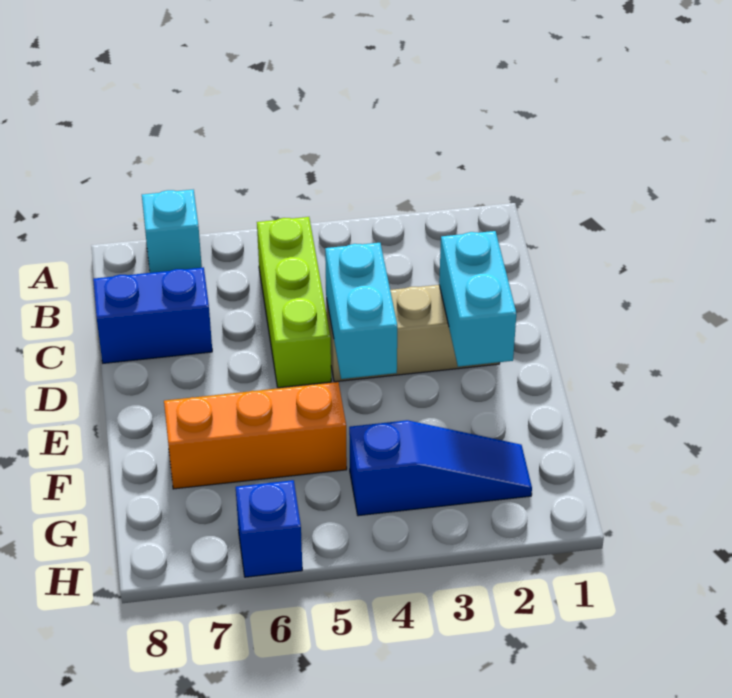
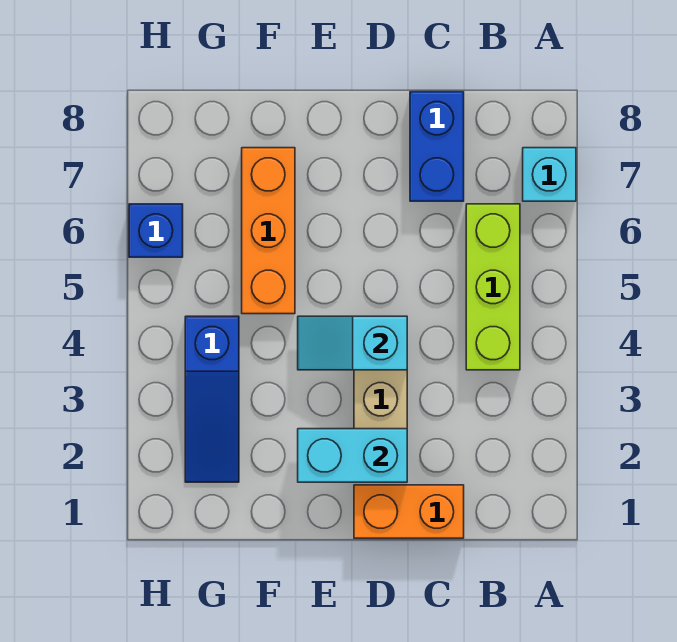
lime 1x3 brick [257,217,331,388] -> lime 1x3 brick turned to [466,204,520,370]
none -> orange 1x2 brick [354,485,464,538]
cyan 1x2 brick [325,243,397,379] -> cyan 1x2 slope [298,316,407,370]

